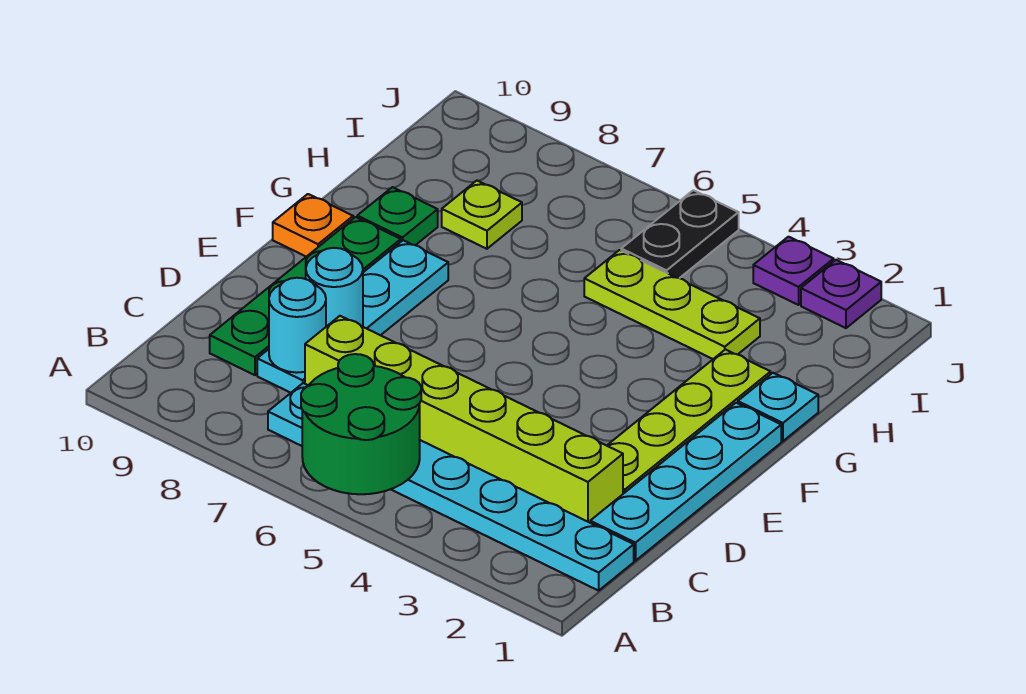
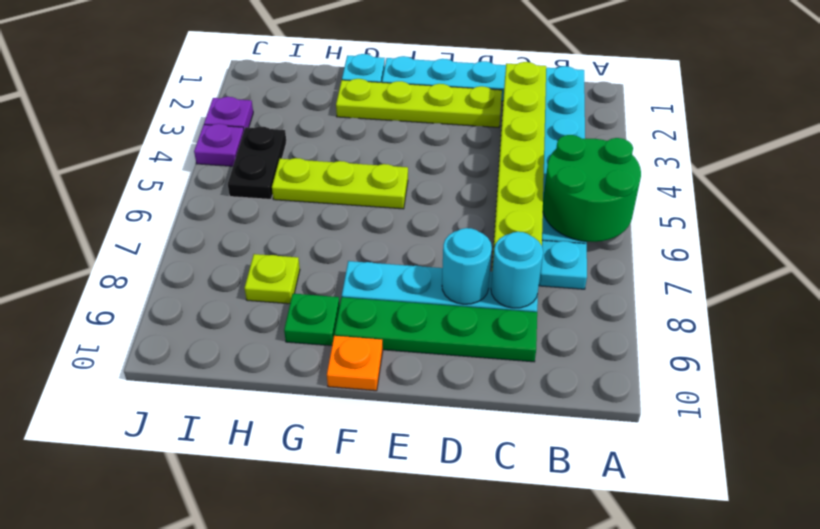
lime 1x3 plate [584,250,760,359] -> lime 1x3 plate turned to [272,158,408,209]
black 1x2 plate [621,190,739,278] -> black 1x2 plate turned to [228,127,287,199]
purple 1x1 plate [801,260,881,328] -> purple 1x1 plate moved to [194,124,244,166]

